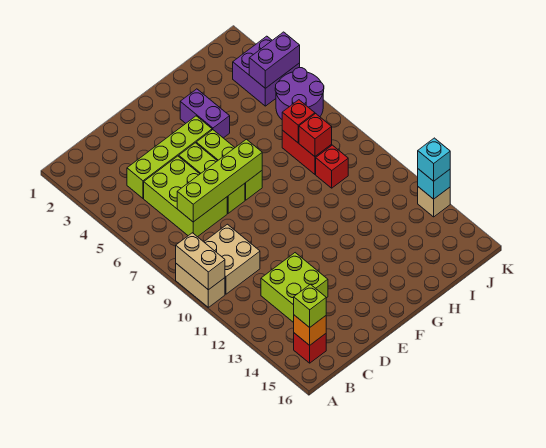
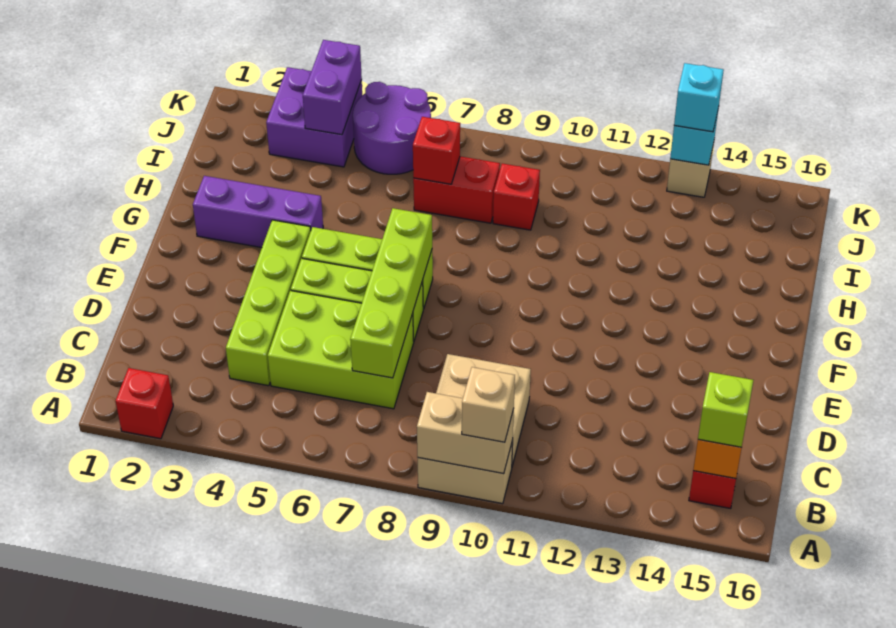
none -> tan 1x1 brick [462,367,515,442]
lime 2x2 brick [261,253,328,323] -> none
purple 1x2 brick [180,89,230,138] -> purple 1x3 brick [193,176,323,248]
red 1x1 brick [299,114,332,156] -> red 1x1 brick moved to [116,368,173,439]

